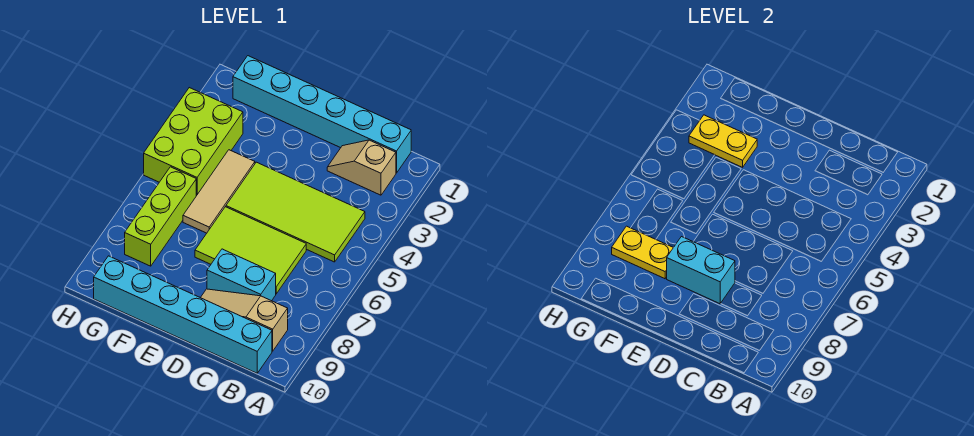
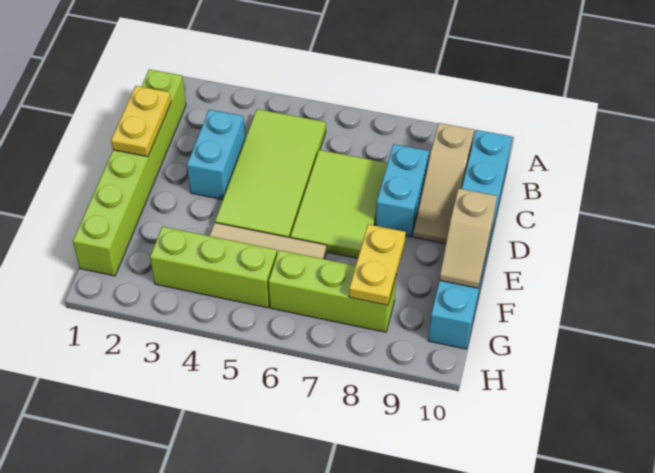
cyan 1x6 brick [233,56,411,173] -> lime 1x6 brick [73,69,186,276]
tan 1x2 slope [327,140,396,195] -> tan 1x2 slope moved to [440,188,497,288]
cyan 1x2 brick [667,237,735,304] -> cyan 1x2 brick moved to [187,110,245,200]
yellow 1x2 plate [689,115,757,167] -> yellow 1x2 plate moved to [111,86,171,157]
lime 2x3 brick [144,88,243,196] -> lime 1x3 brick [150,227,277,308]

